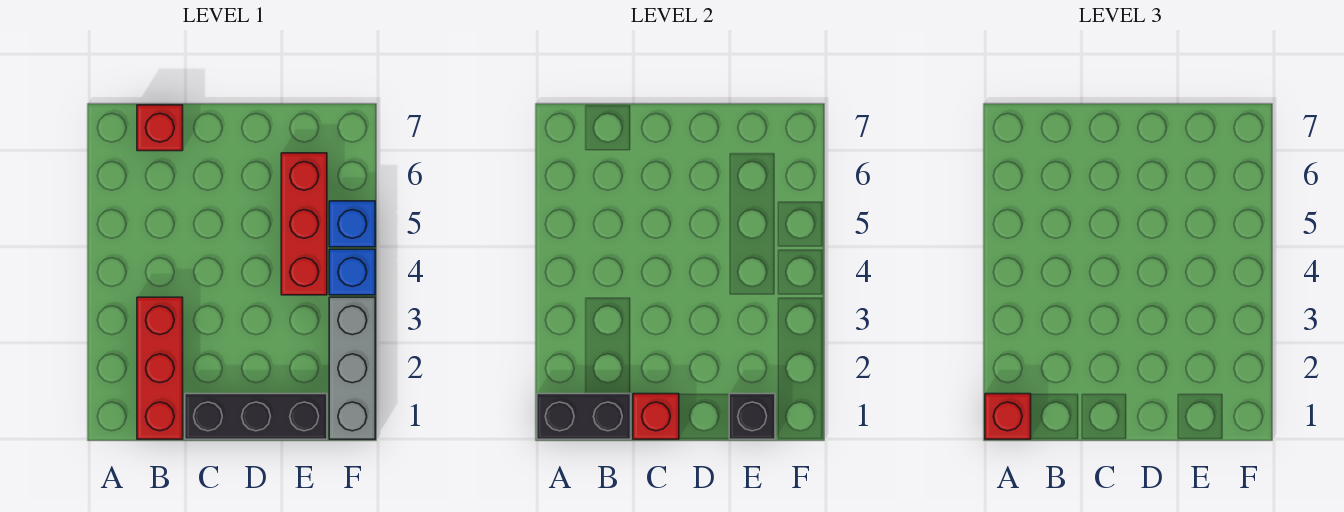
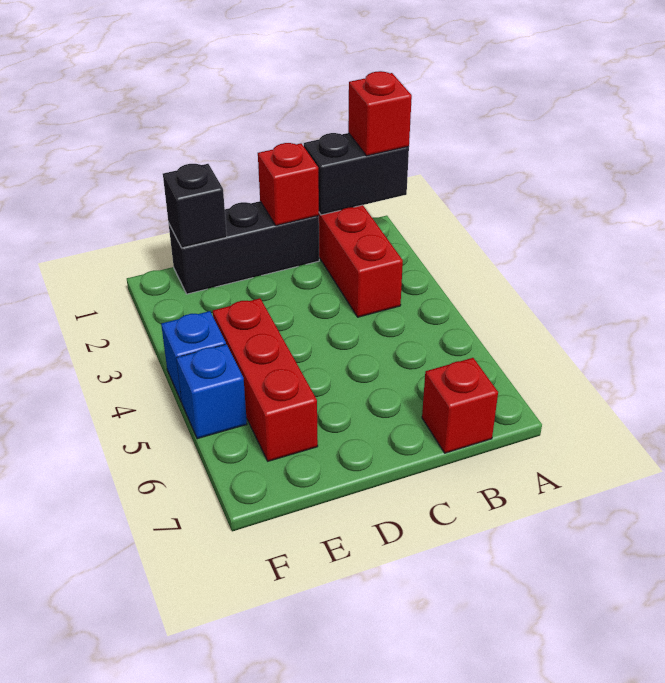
grey 1x3 brick [329,297,375,439] -> none

